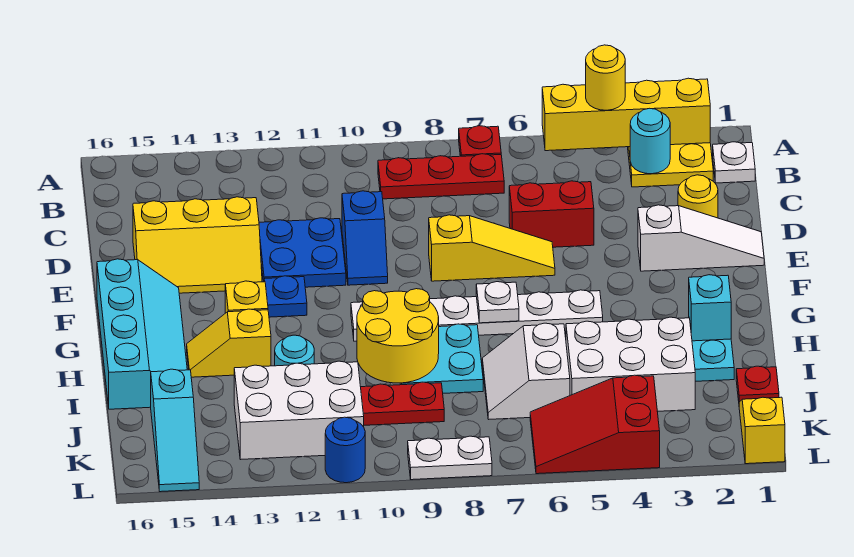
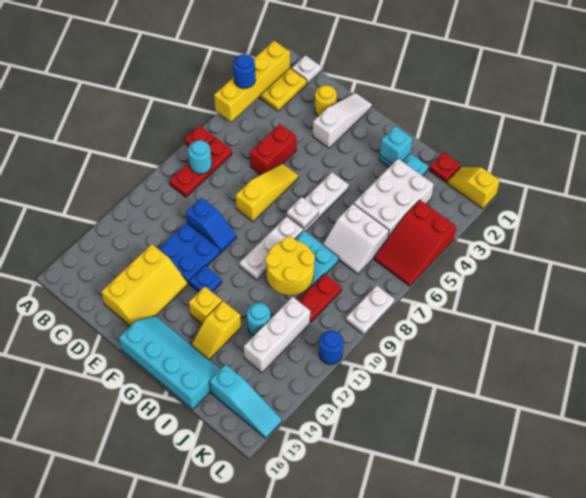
yellow 1x1 round brick [586,45,625,110] -> blue 1x1 round brick [233,55,256,89]
cyan 1x1 round brick [630,108,670,174] -> cyan 1x1 round brick moved to [188,140,212,174]
white 2x3 brick [234,361,364,460] -> white 1x3 brick [244,297,310,373]

